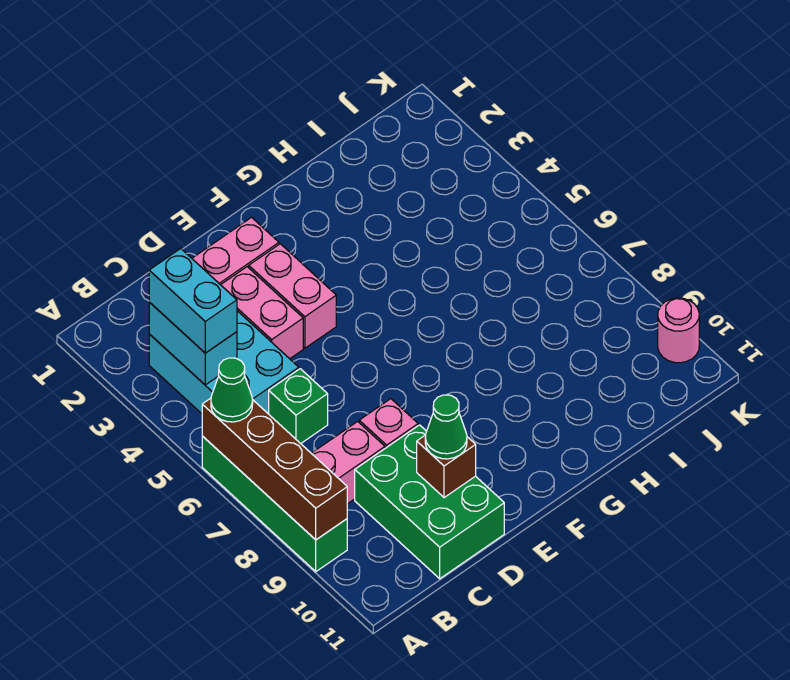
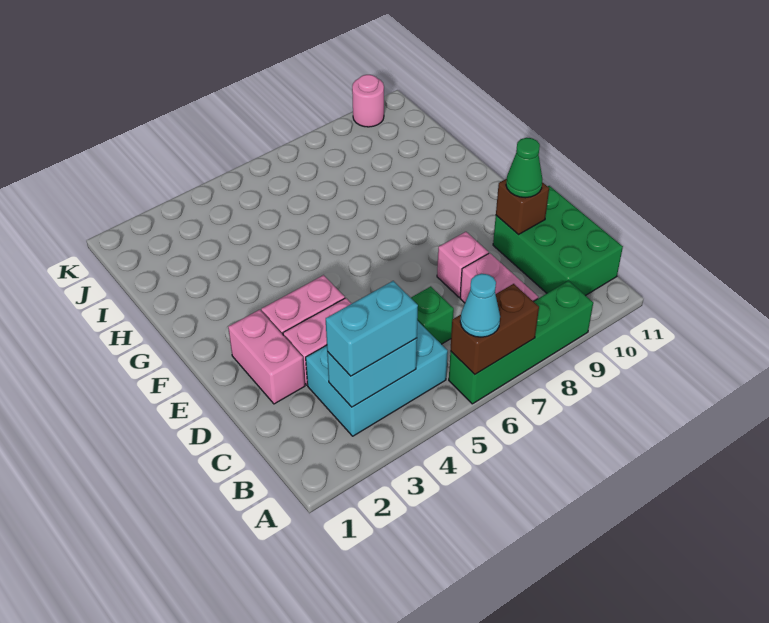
brown 1x4 brick [202,398,347,540] -> brown 1x2 brick [450,284,539,374]
green 1x1 cone [211,358,253,422] -> cyan 1x1 cone [460,274,500,337]
green 2x3 brick [355,425,504,579] -> green 2x3 brick turned to [493,186,623,296]

